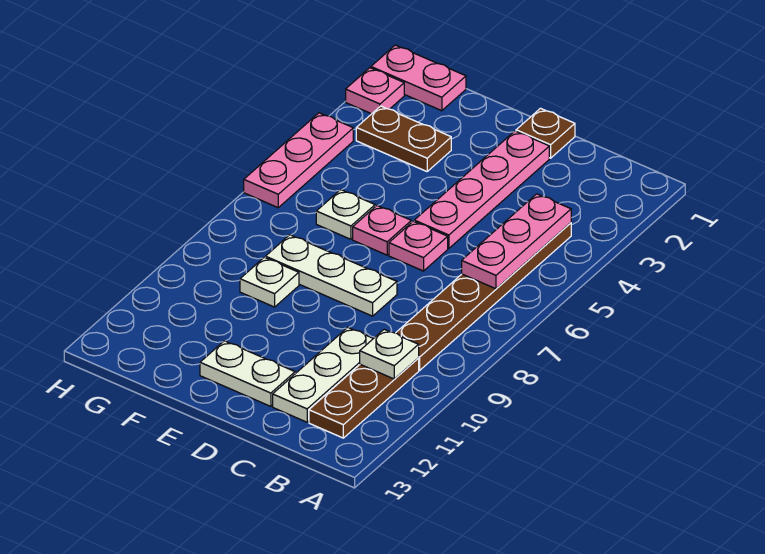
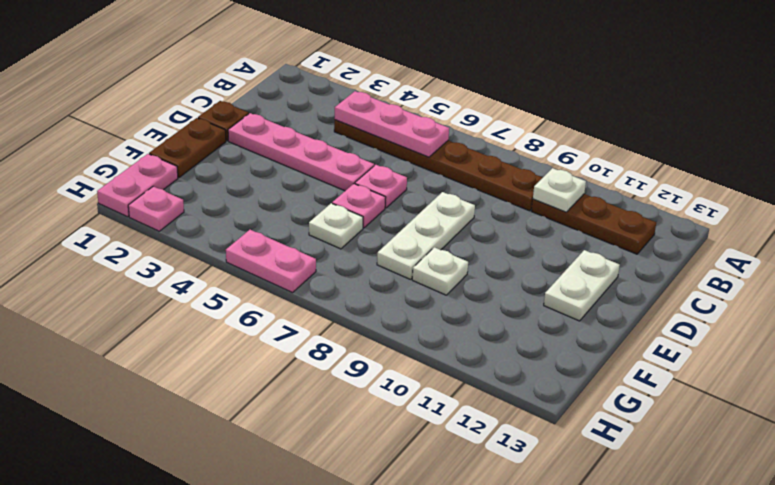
white 1x3 plate [273,327,373,422] -> none
brown 1x2 plate [356,106,451,171] -> brown 1x2 plate moved to [149,118,226,178]
pink 1x3 plate [244,113,353,208] -> pink 1x2 plate [226,230,316,293]

